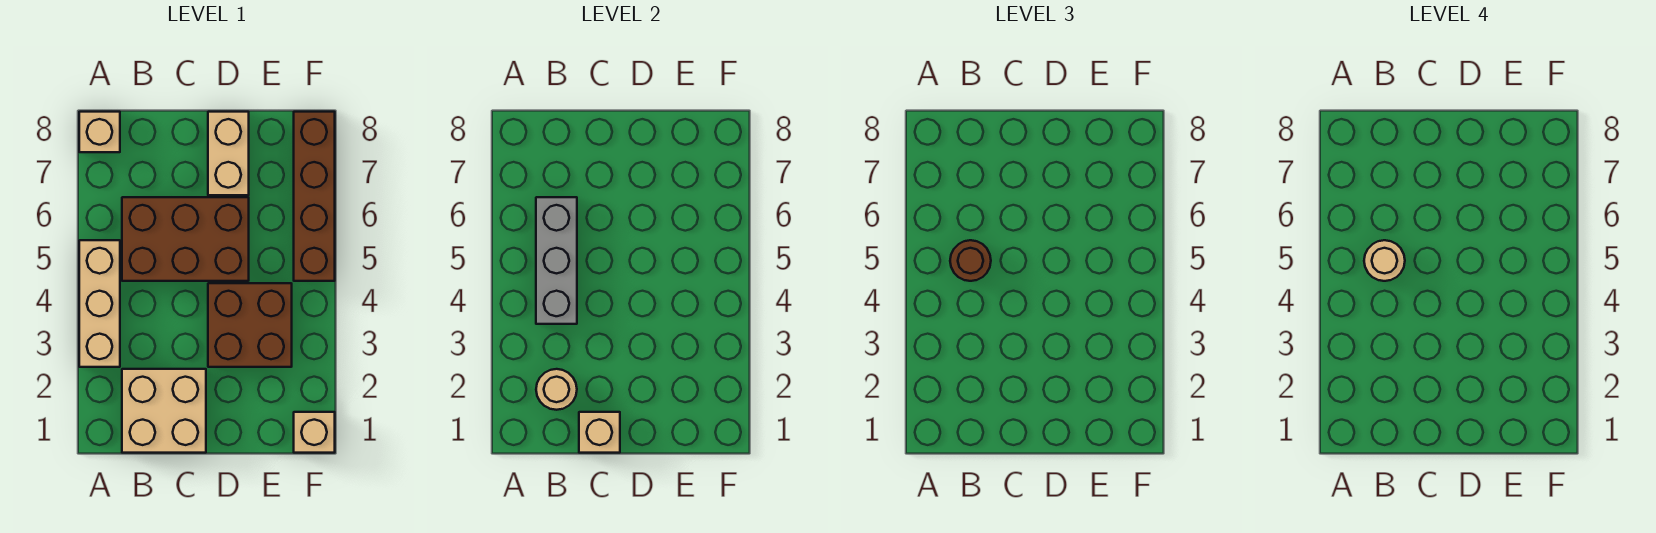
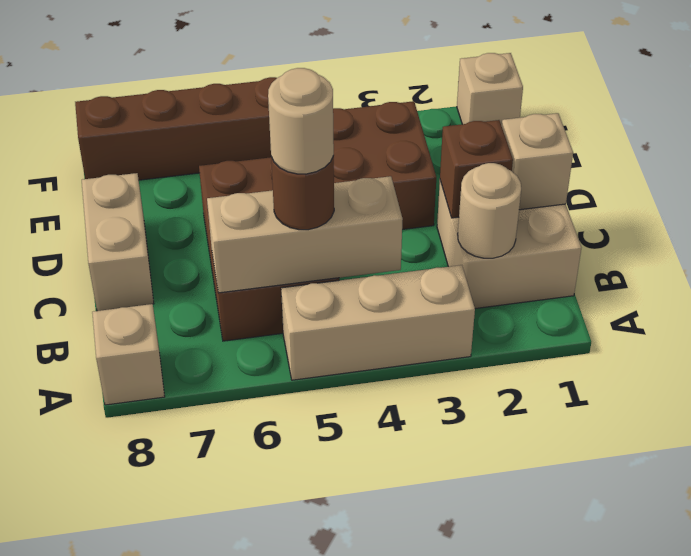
grey 1x3 brick [536,197,577,324] -> tan 1x3 brick [207,176,403,293]
none -> brown 1x1 brick [440,120,513,218]
tan 1x2 brick [208,112,249,195] -> tan 1x2 brick turned to [82,173,154,311]

